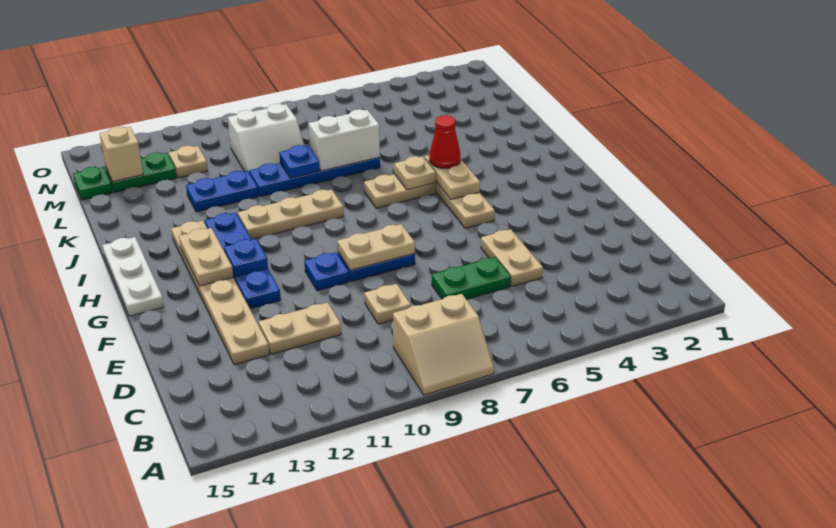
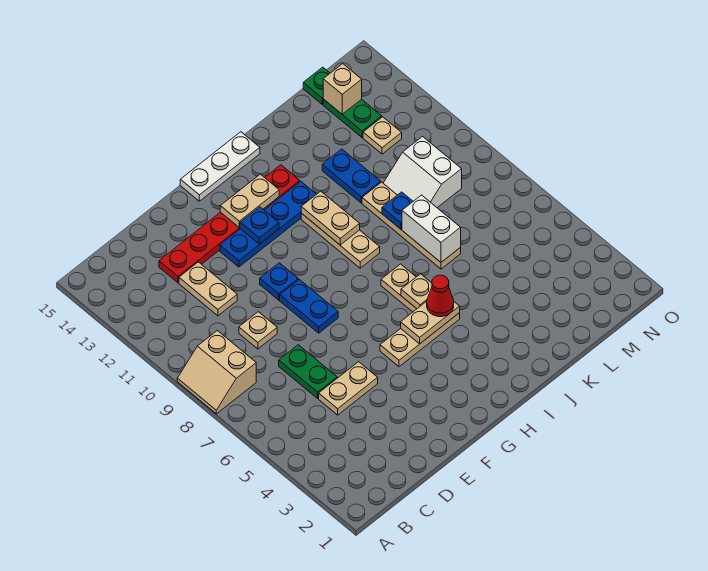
tan 1x6 plate [171,221,269,365] -> red 1x6 plate [159,165,300,283]
tan 1x2 plate [337,224,415,270] -> tan 1x2 plate moved to [301,191,360,245]
blue 1x4 plate [249,157,380,197] -> tan 1x4 plate [362,182,461,269]

